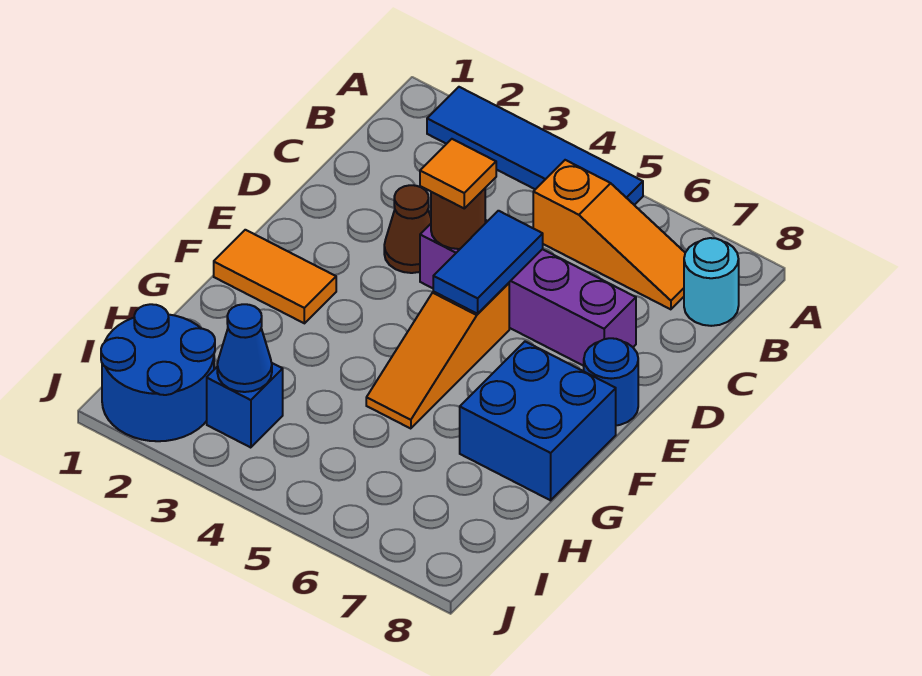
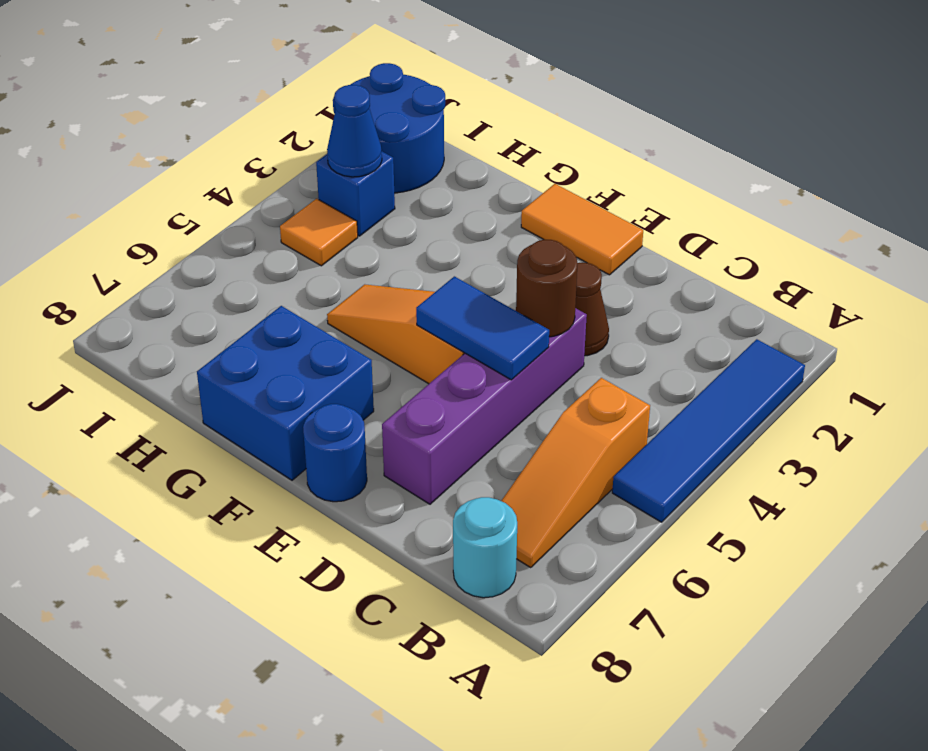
orange 1x1 tile [420,139,496,208] -> orange 1x1 tile moved to [280,199,358,266]
orange 1x2 tile [214,230,336,323] -> orange 1x2 tile turned to [521,184,643,275]

